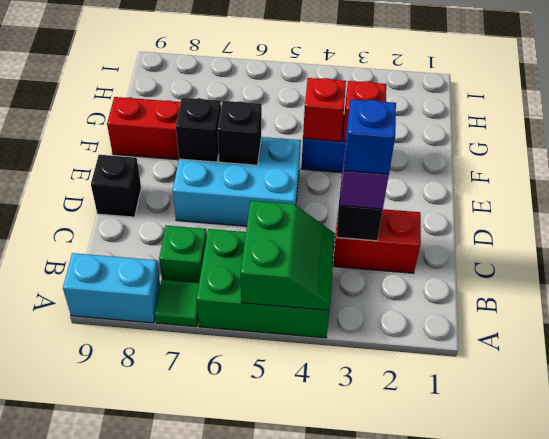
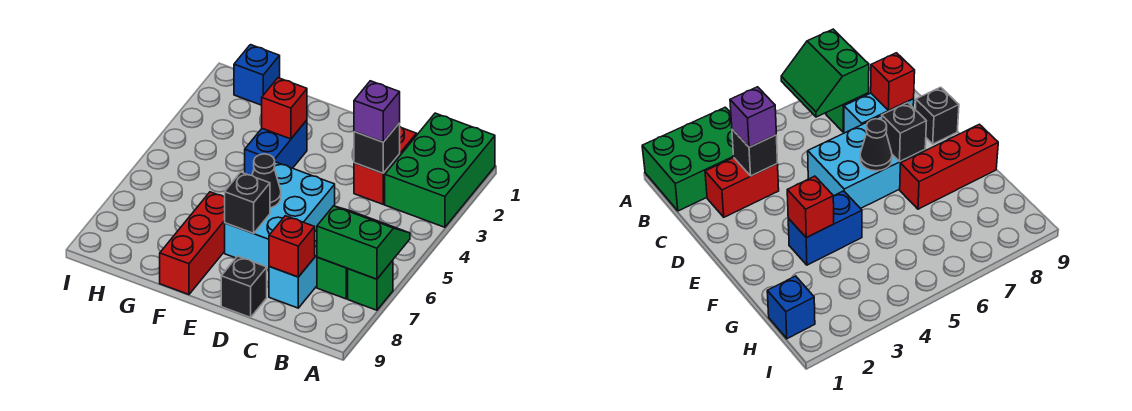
green 2x3 brick [196,229,329,338] -> green 2x3 brick moved to [385,113,495,227]
green 2x2 slope [241,201,335,310] -> green 2x2 slope moved to [317,206,410,279]
green 1x1 tile [155,280,199,327] -> green 1x1 brick [348,260,393,310]
cyan 1x2 brick [63,253,160,323] -> cyan 1x2 brick moved to [269,231,317,308]
blue 1x1 brick [344,99,396,175] -> blue 1x1 brick moved to [234,45,280,105]
black 1x1 brick [218,101,262,165] -> black 1x1 cone [252,154,281,208]
red 1x1 brick [303,78,346,141] -> red 1x1 brick moved to [269,216,315,277]

